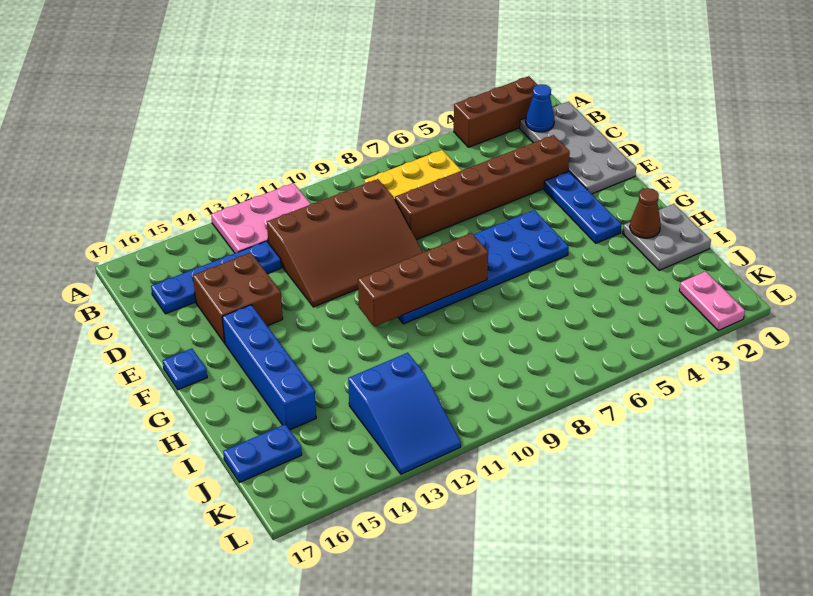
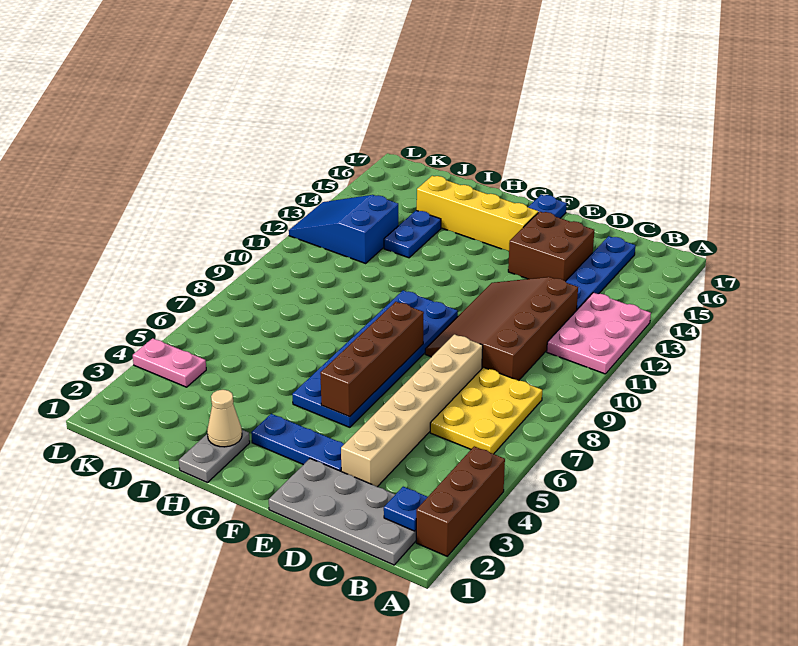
blue 1x1 cone [526,84,554,132] -> blue 1x1 plate [384,487,427,531]
brown 1x6 brick [395,135,570,240] -> tan 1x6 brick [341,334,483,487]
blue 1x4 brick [222,305,316,430] -> yellow 1x4 brick [417,176,538,251]
brown 1x4 brick [358,233,488,327] -> brown 1x4 brick moved to [320,302,424,417]
grey 2x2 plate [623,204,711,270] -> grey 1x2 plate [179,430,250,483]
brown 1x1 cone [630,188,661,238] -> tan 1x1 cone [207,390,242,447]
blue 1x2 plate [223,424,302,483] -> blue 1x2 plate moved to [384,210,441,258]
pink 1x2 plate [679,271,745,330] -> pink 1x2 plate moved to [133,338,206,387]

